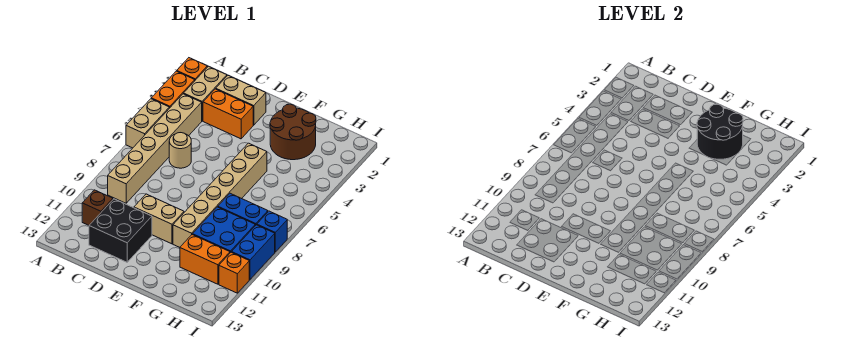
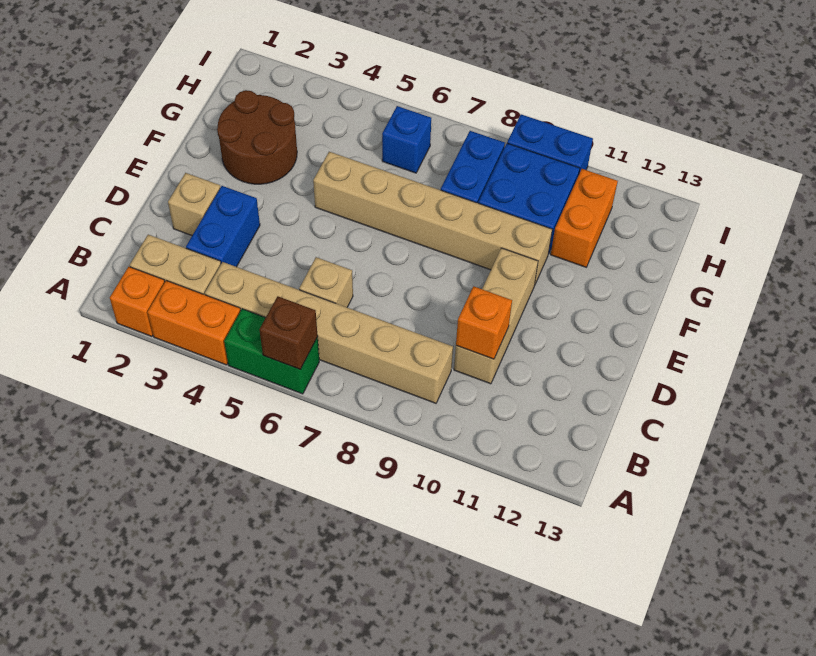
tan 1x2 brick [126,99,169,148] -> green 1x2 brick [224,309,319,394]
brown 1x1 brick [82,190,113,225] -> brown 1x1 brick moved to [260,296,318,370]
tan 1x2 brick [216,75,266,125] -> tan 1x1 brick [168,173,220,235]
orange 1x2 brick [203,89,253,139] -> blue 1x2 brick [186,186,260,267]
tan 1x1 round brick [169,133,191,168] -> tan 1x1 brick [299,257,353,307]
black 2x2 brick [89,199,152,262] -> none
tan 1x2 brick [134,194,184,244] -> tan 1x3 brick [454,248,538,384]
black 2x2 round brick [697,104,743,159] -> none
blue 1x1 brick [257,211,287,252] -> blue 1x1 brick moved to [382,106,431,173]
orange 1x1 brick [219,252,249,293] -> orange 1x1 brick moved to [456,286,512,359]

